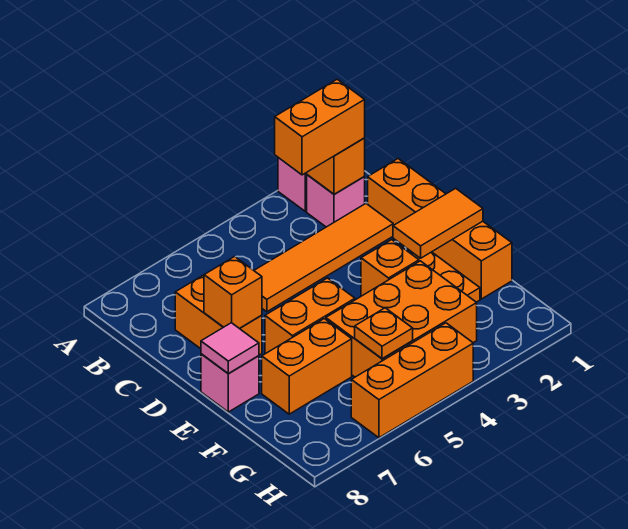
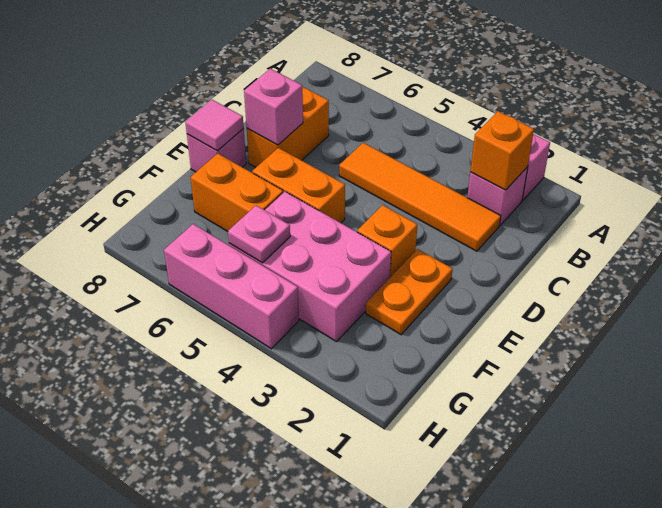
orange 1x2 brick [275,79,365,175] -> none
orange 1x4 brick [368,159,512,299] -> none
orange 1x1 brick [204,257,262,328] -> pink 1x1 brick [244,69,303,145]
orange 1x2 tile [393,188,483,258] -> none
orange 2x3 brick [326,261,477,377] -> pink 2x3 brick [229,192,391,342]
orange 1x1 plate [355,308,413,359] -> pink 1x1 plate [228,206,290,263]
orange 1x3 brick [351,323,473,438] -> pink 1x3 brick [164,224,299,349]

